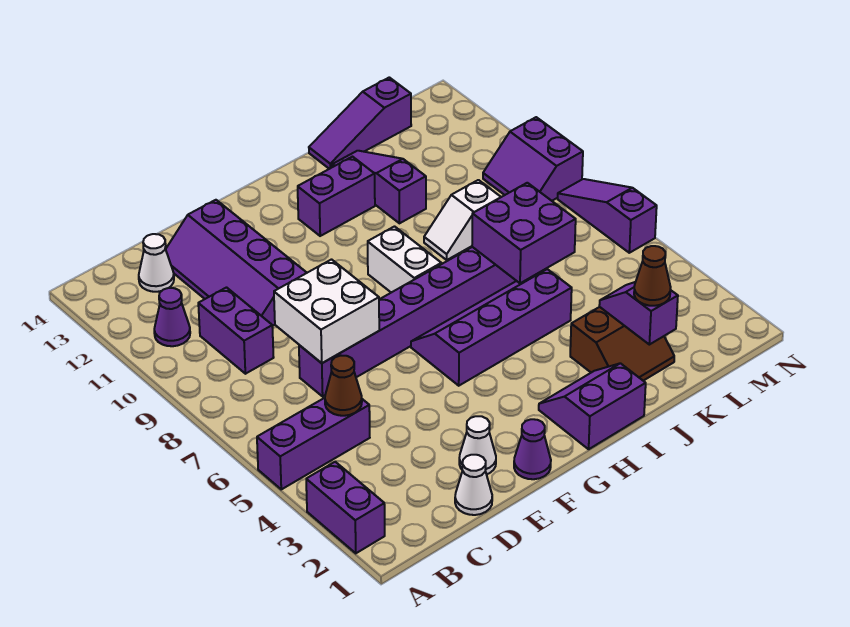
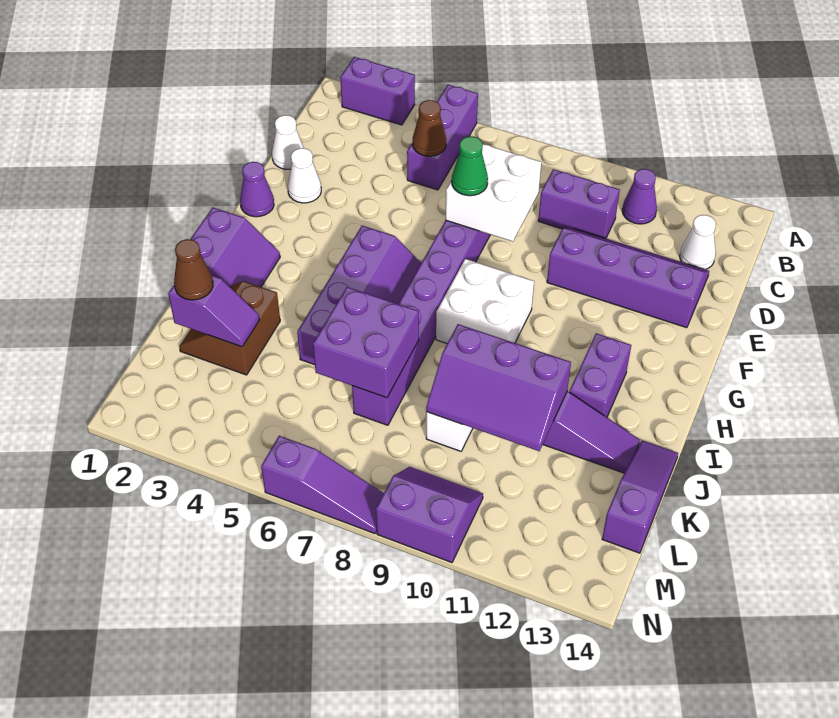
none -> green 1x1 cone [451,136,488,196]
white 1x2 brick [368,227,441,293] -> white 2x2 brick [436,259,534,343]
none -> purple 2x3 slope [426,324,571,451]

